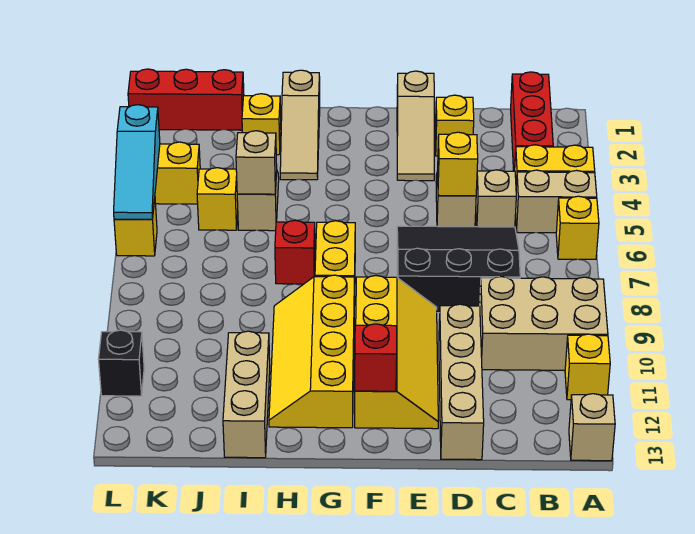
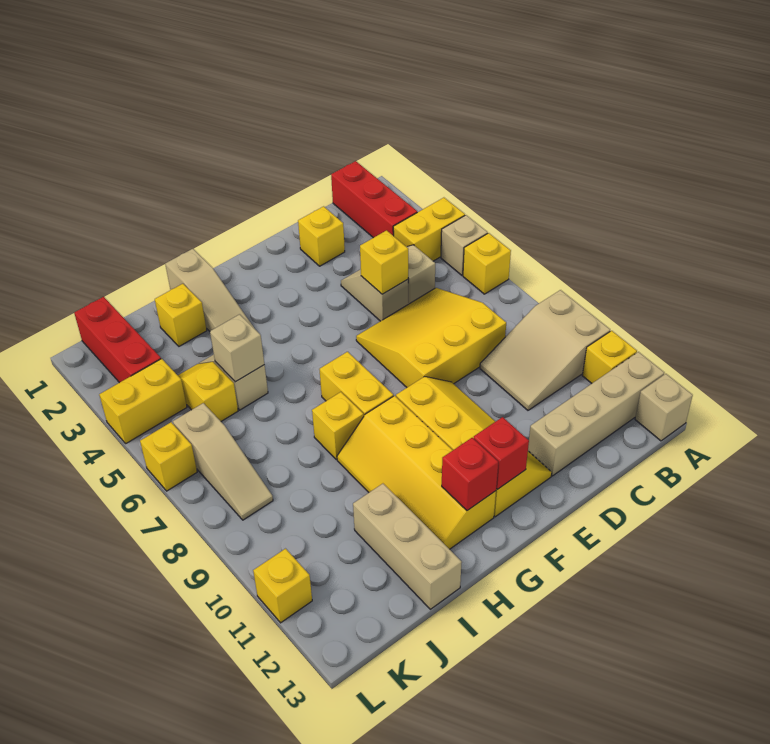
tan 1x2 brick [516,170,597,233] -> tan 1x1 brick [441,215,488,275]
tan 2x3 brick [480,277,608,370] -> tan 2x3 slope [480,290,610,410]
black 3x3 slope [397,226,520,313] -> yellow 3x3 slope [356,288,506,387]
tan 1x4 brick [439,304,484,460] -> tan 1x4 brick turned to [528,352,664,476]
tan 1x3 slope [397,71,434,181] -> tan 1x3 slope moved to [173,403,273,520]
red 1x1 brick [275,220,315,284] -> red 1x1 brick moved to [442,438,498,511]
none -> yellow 1x1 brick [312,392,364,460]
red 1x3 brick [128,69,244,130] -> red 1x3 brick turned to [74,297,161,383]
cyan 1x3 slope [114,105,160,219] -> none
black 1x1 brick [99,330,144,396] -> yellow 1x1 brick [253,549,312,623]

